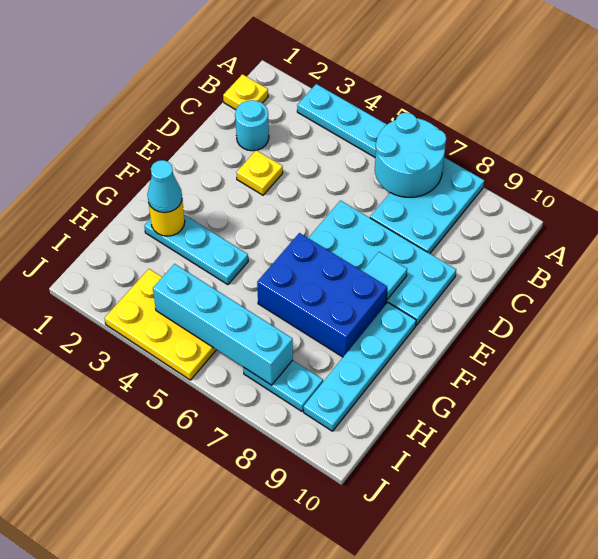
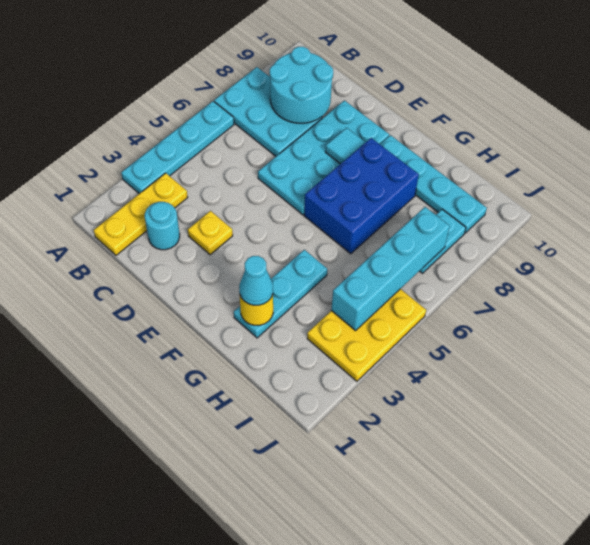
cyan 2x2 round brick [375,113,446,197] -> cyan 2x2 round brick moved to [270,47,333,123]
yellow 1x1 plate [223,74,268,110] -> yellow 1x3 plate [94,173,188,255]

